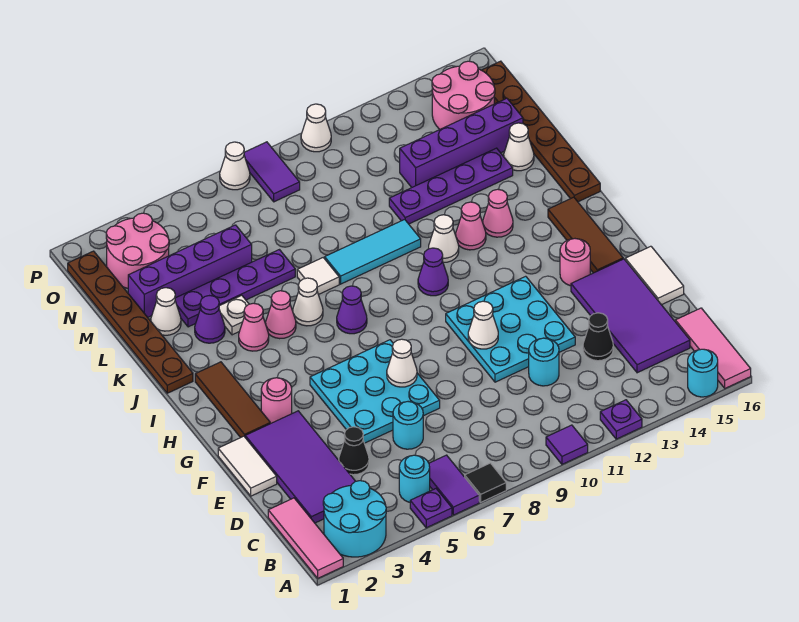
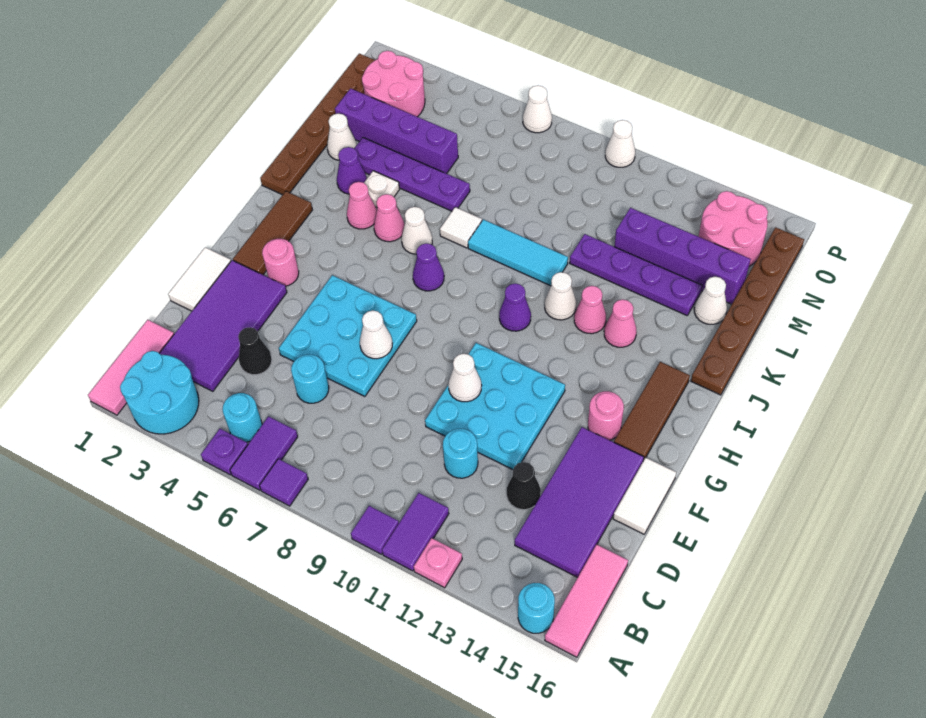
black 1x1 tile [465,463,506,502] -> purple 1x1 tile [260,459,308,506]
purple 1x1 plate [600,400,642,439] -> pink 1x1 plate [414,538,462,588]
purple 1x2 tile [244,142,300,202] -> purple 1x2 tile moved to [382,493,449,571]

